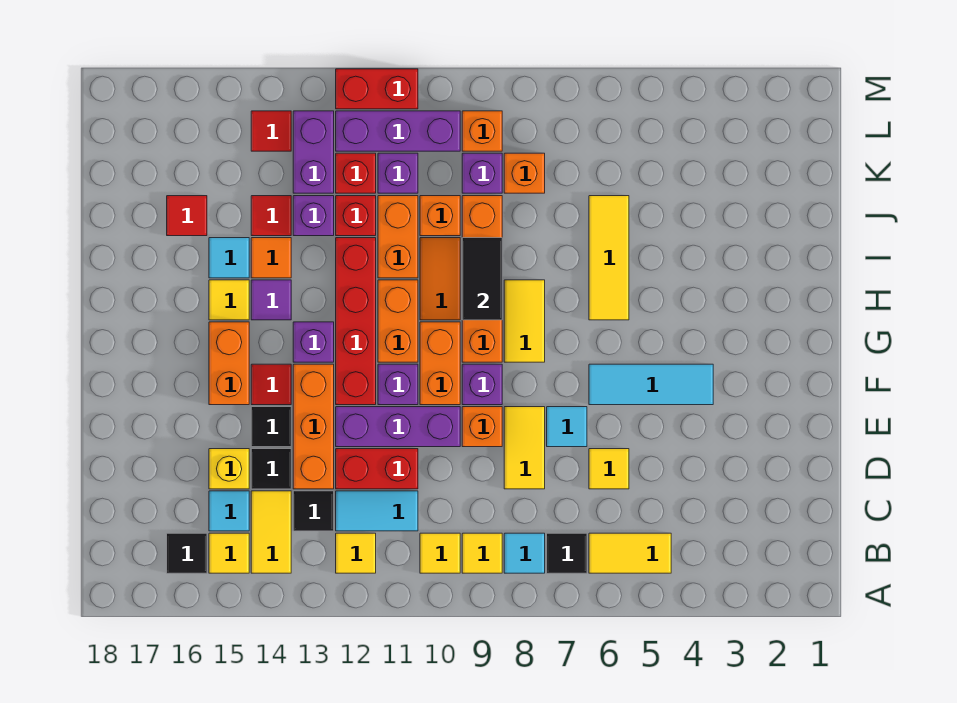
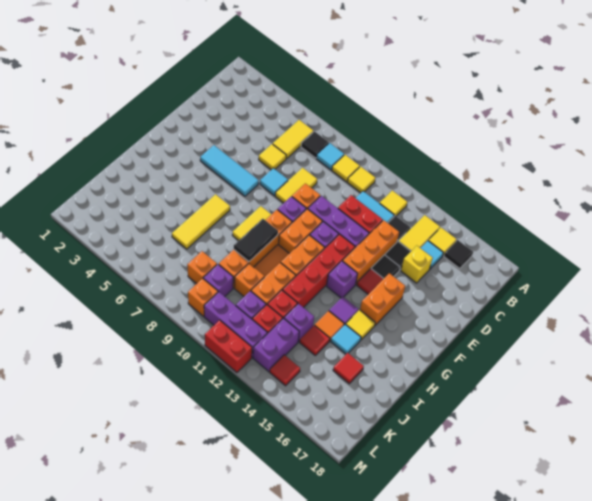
yellow 1x2 tile [589,533,671,573] -> yellow 1x2 tile turned to [273,120,313,158]

